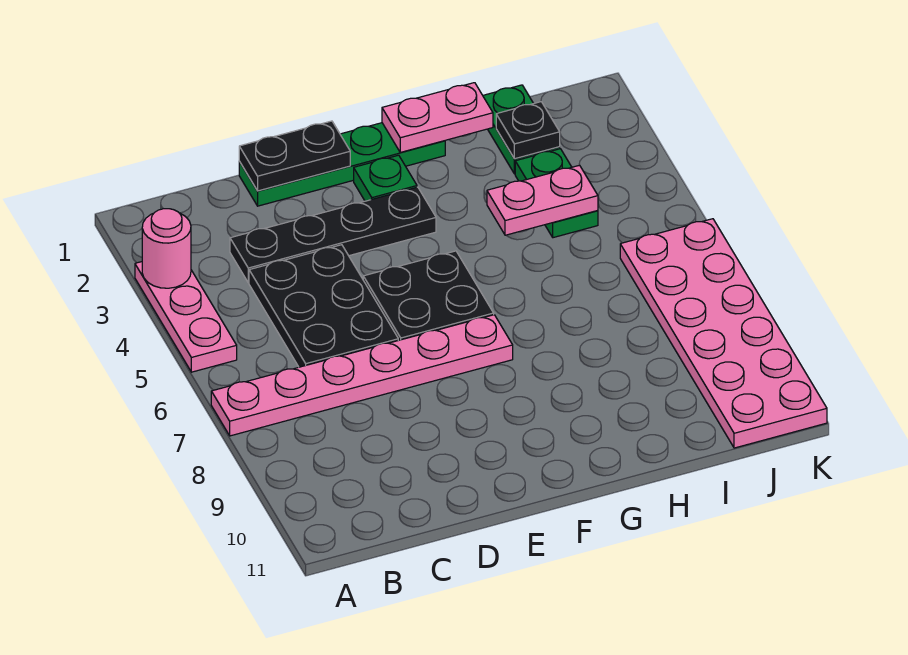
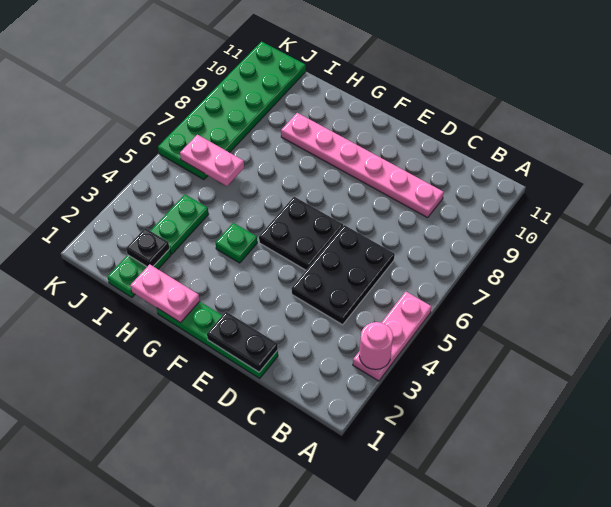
pink 1x6 plate [211,315,513,436] -> pink 1x6 plate moved to [281,113,444,218]
black 1x4 plate [230,187,436,283] -> none
green 1x1 plate [354,155,417,201] -> green 1x1 plate moved to [216,223,257,263]
pink 1x2 plate [487,165,598,235] -> pink 1x2 plate moved to [180,135,244,186]
pink 2x6 plate [620,219,827,448] -> green 2x6 plate [158,42,306,180]

